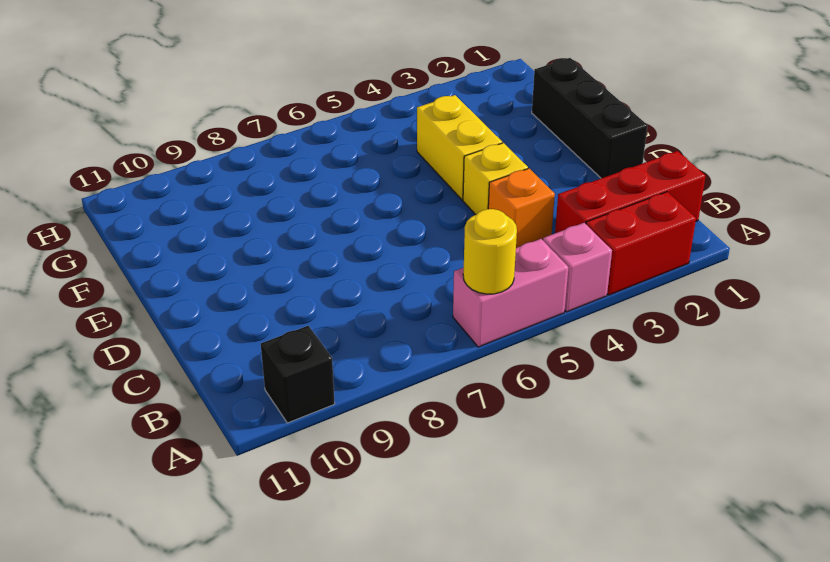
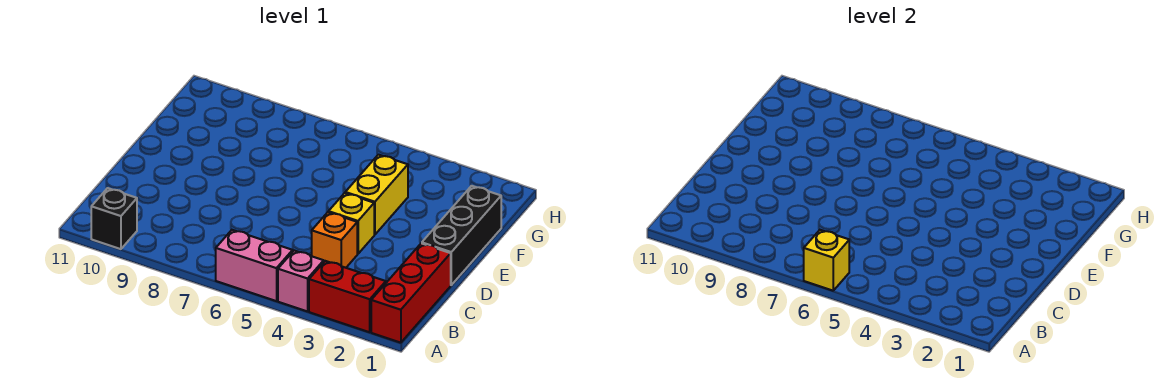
yellow 1x1 round brick [463,209,517,294] -> yellow 1x1 brick [804,230,849,291]
red 1x3 brick [555,151,706,233] -> red 1x3 brick turned to [371,243,451,343]

